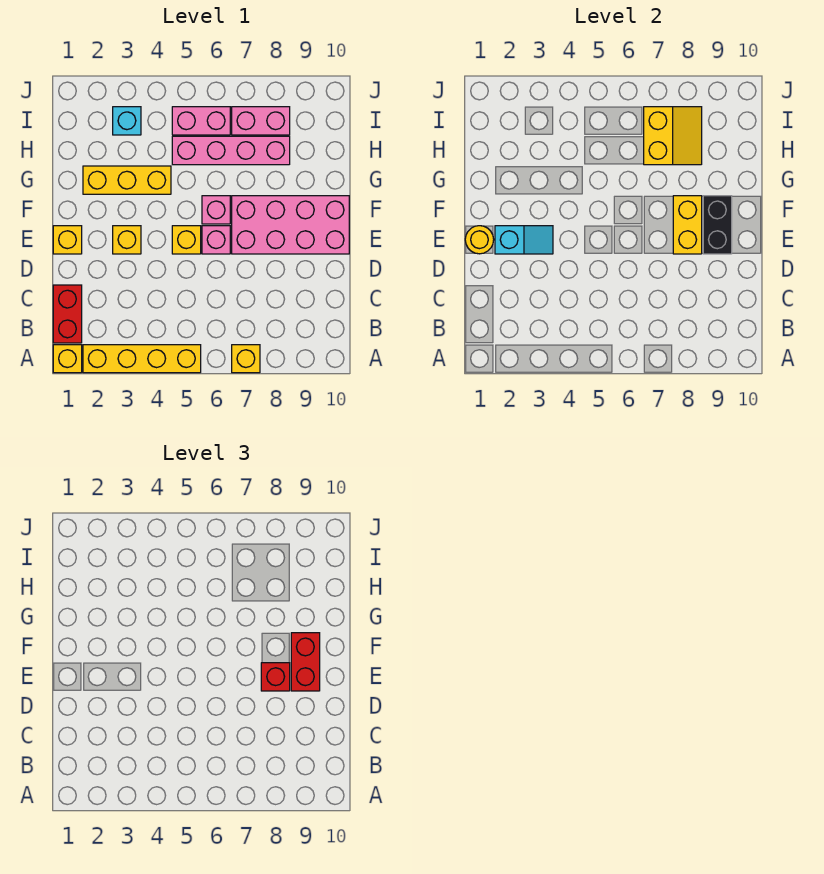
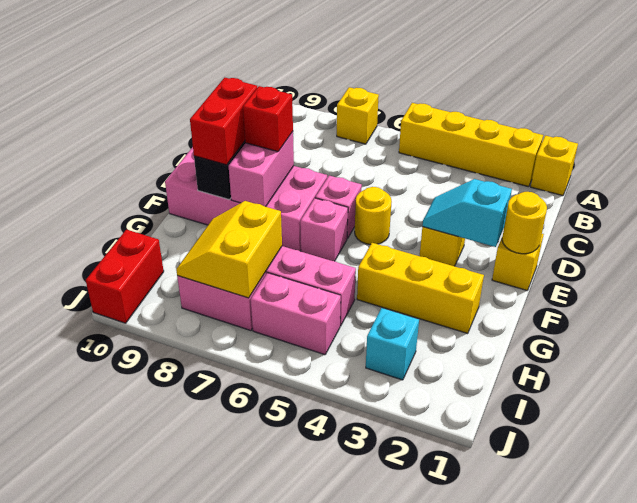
red 1x2 brick [53,285,82,343] -> red 1x2 brick moved to [86,230,164,323]
yellow 1x1 brick [172,226,201,254] -> yellow 1x1 round brick [355,187,392,245]
yellow 1x2 brick [673,196,702,254] -> pink 1x2 brick [229,132,294,207]

